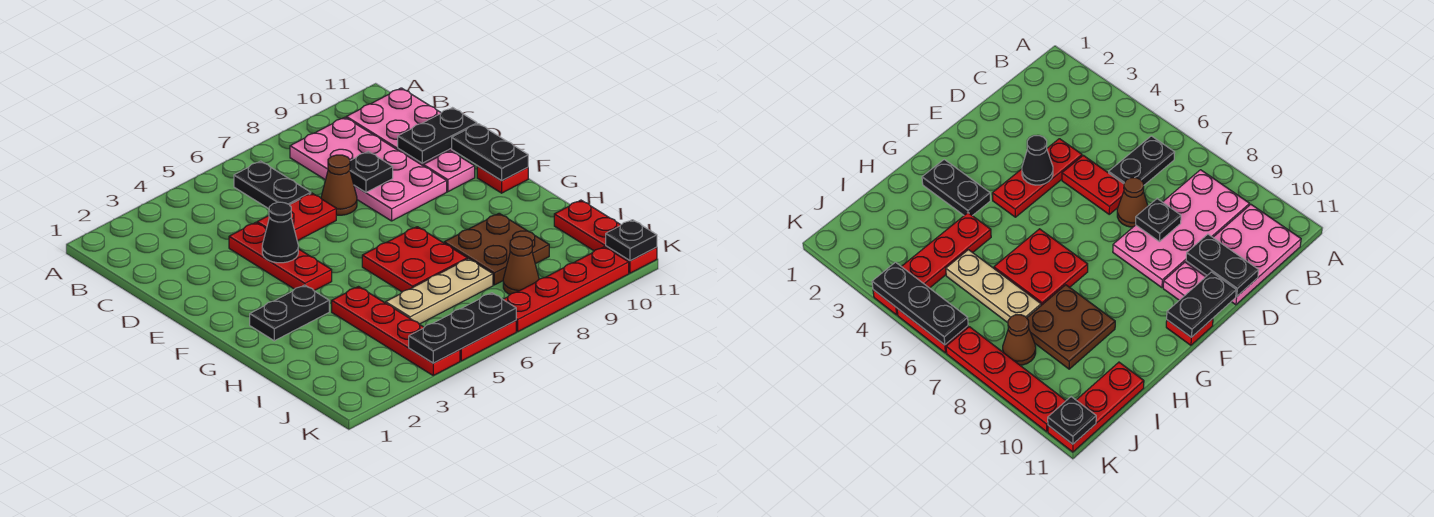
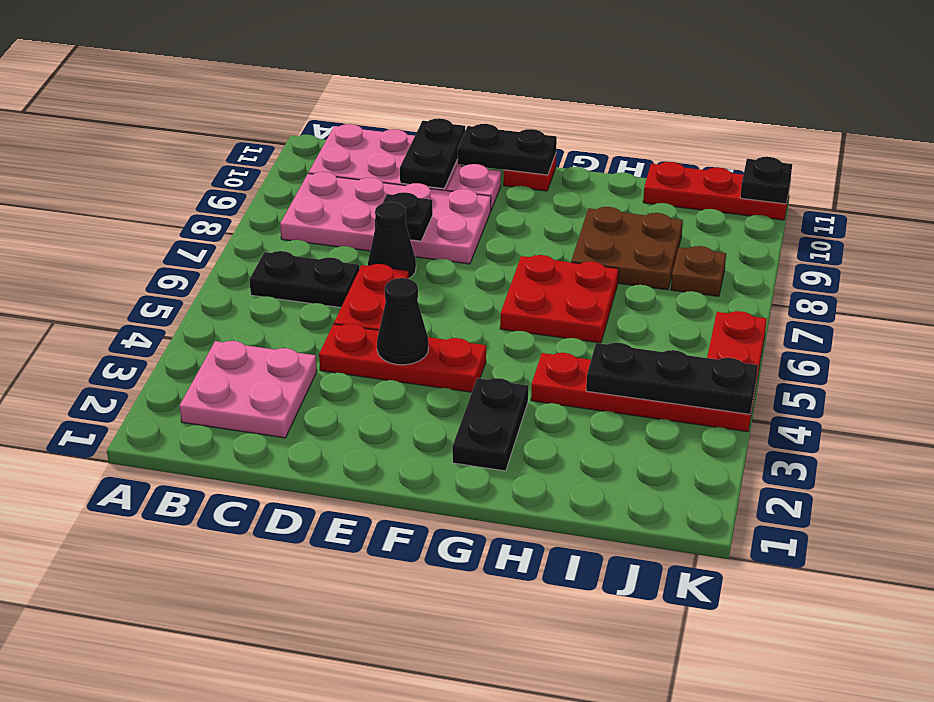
none -> pink 2x2 plate [180,341,317,438]
brown 1x1 cone [321,155,357,215] -> black 1x1 cone [368,202,416,278]
tan 1x3 plate [386,259,493,324] -> none
brown 1x1 cone [503,236,539,294] -> brown 1x1 plate [671,246,726,296]
black 1x3 plate [409,293,516,363] -> black 1x3 plate turned to [586,343,758,414]
red 1x4 plate [503,247,629,332] -> none

